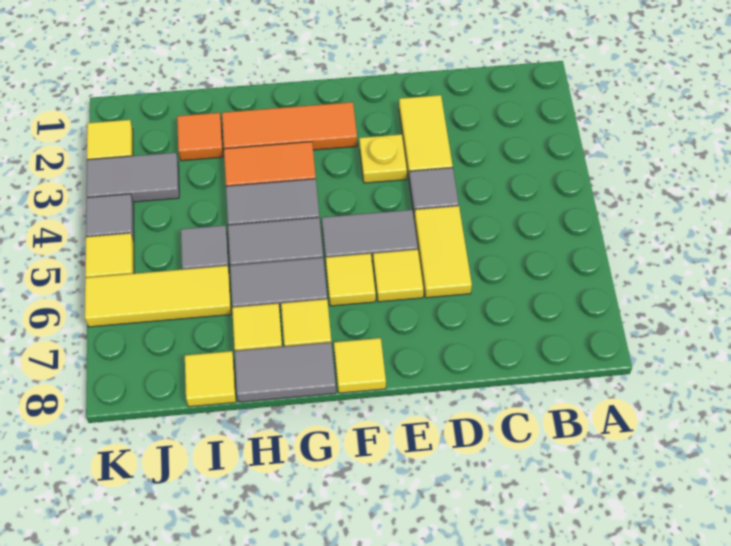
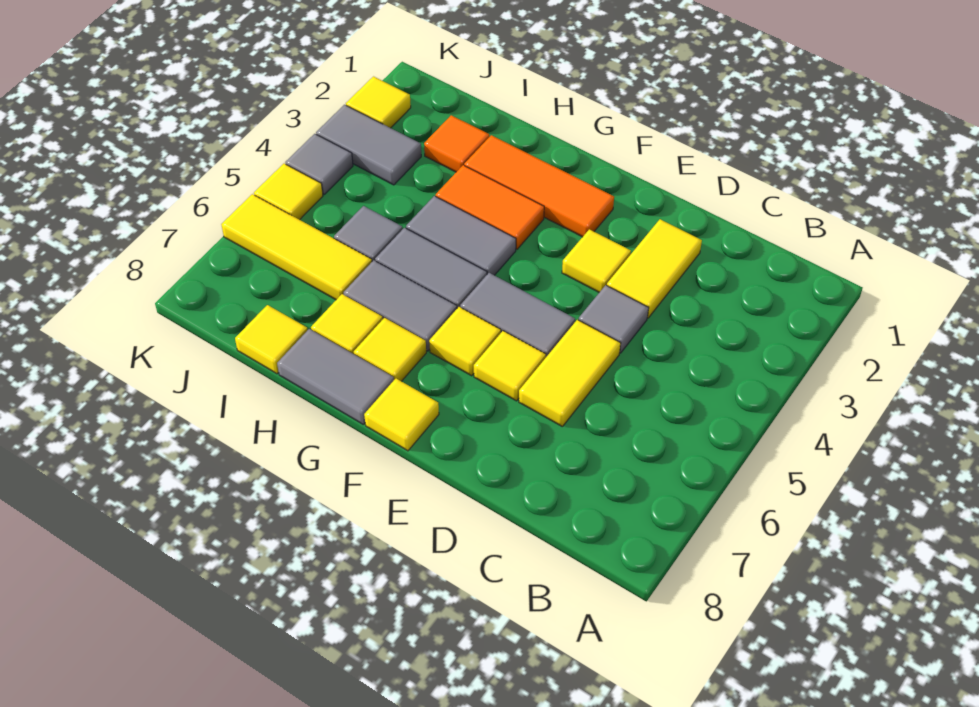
yellow 1x1 plate [359,134,407,183] -> yellow 1x1 tile [562,229,631,292]

